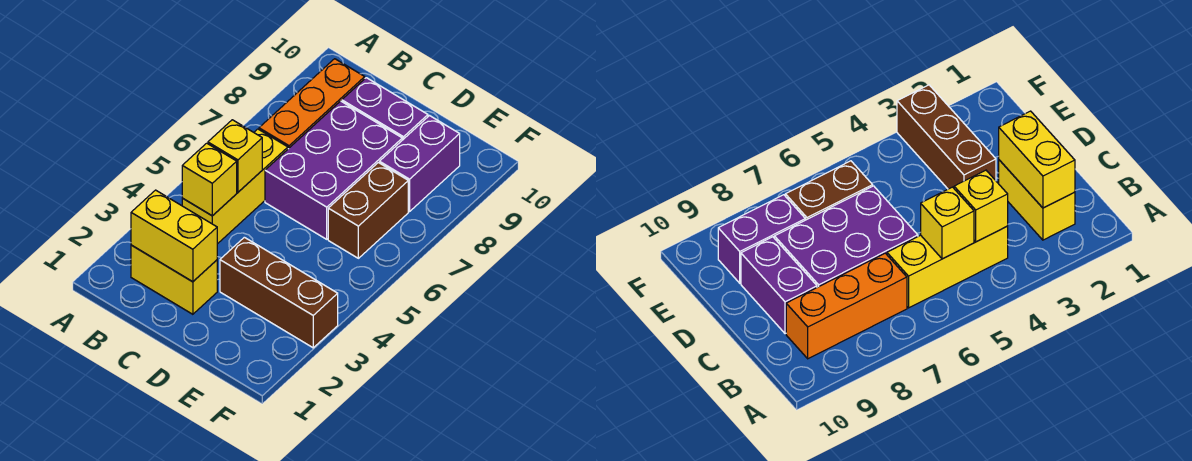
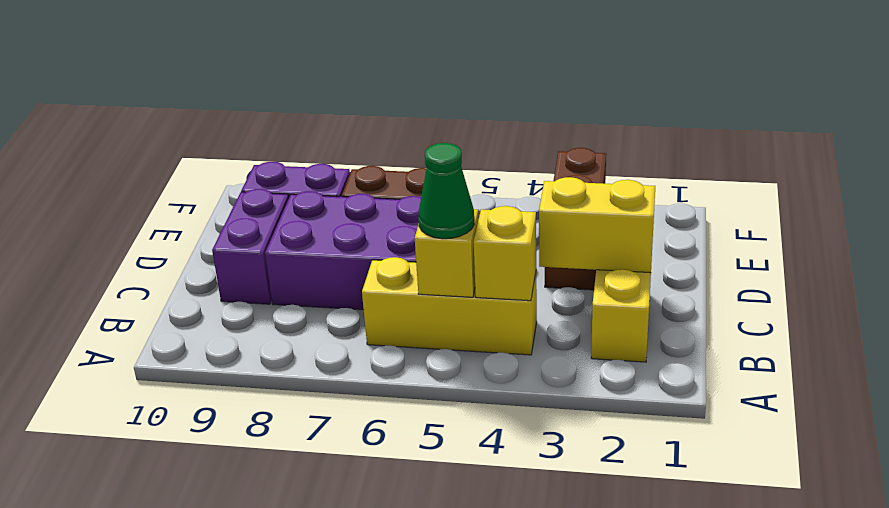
yellow 1x2 brick [131,190,217,282] -> yellow 1x2 brick turned to [539,177,655,273]
none -> green 1x1 cone [418,143,474,239]
orange 1x3 brick [259,59,365,149] -> none

